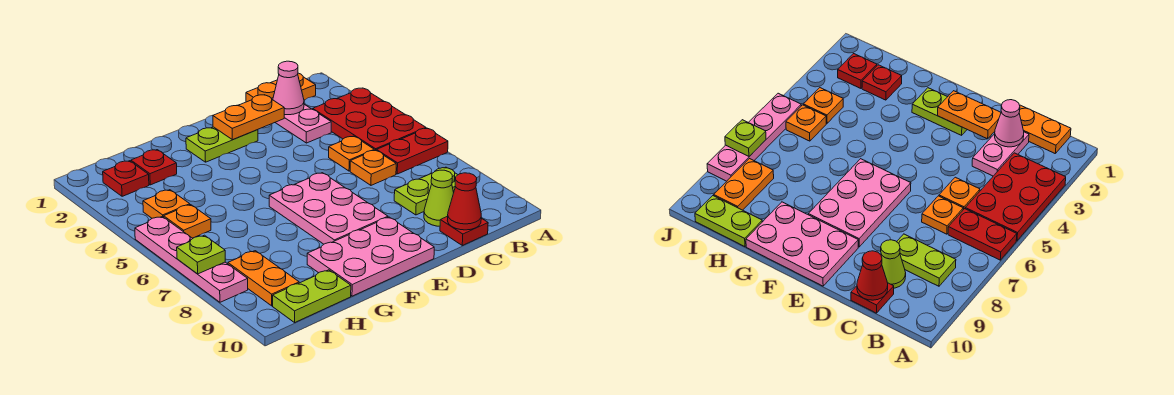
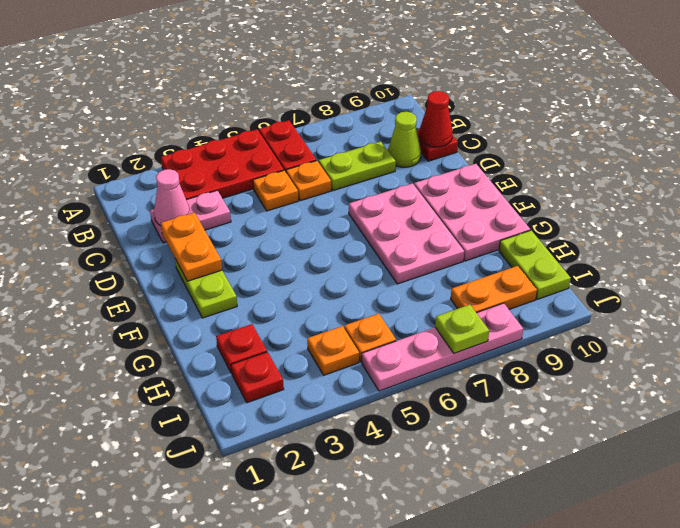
orange 1x2 plate [246,73,316,102] -> none
lime 1x2 plate [394,167,458,215] -> lime 1x2 plate turned to [319,142,396,191]
pink 2x3 plate [269,173,388,244] -> pink 2x3 plate turned to [349,183,464,284]

